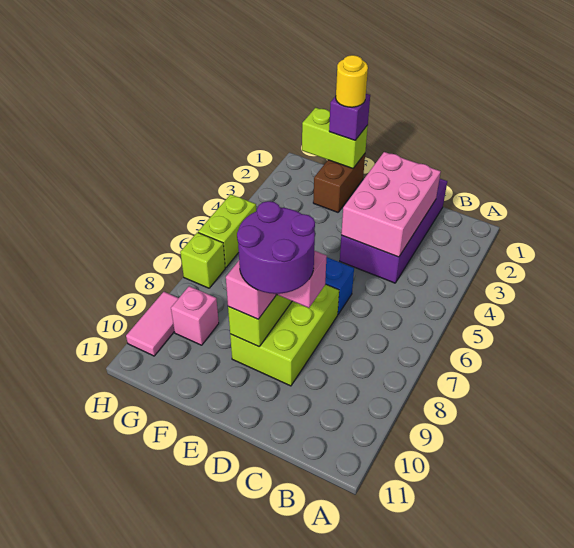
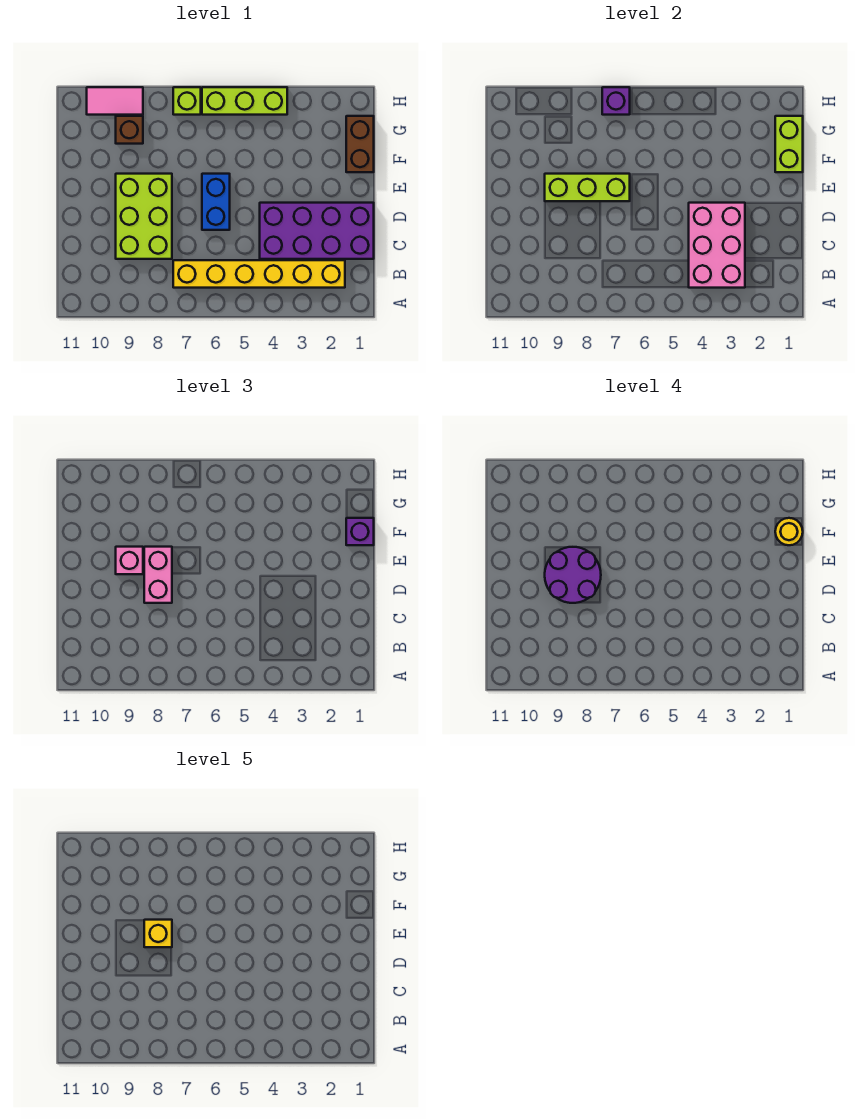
none -> yellow 1x6 brick [173,260,345,288]
pink 2x3 brick [341,152,441,257] -> pink 2x3 brick turned to [689,203,745,288]
lime 2x3 brick [230,284,339,386] -> lime 2x3 brick turned to [116,174,172,259]
none -> yellow 1x1 brick [144,920,172,947]
brown 1x2 brick [313,154,365,212] -> brown 1x2 brick turned to [346,116,374,172]
pink 1x1 brick [171,286,219,345] -> brown 1x1 brick [116,116,143,144]
lime 1x2 brick [198,194,256,268] -> lime 1x3 brick [202,87,287,115]
none -> purple 1x1 brick [602,87,630,115]

